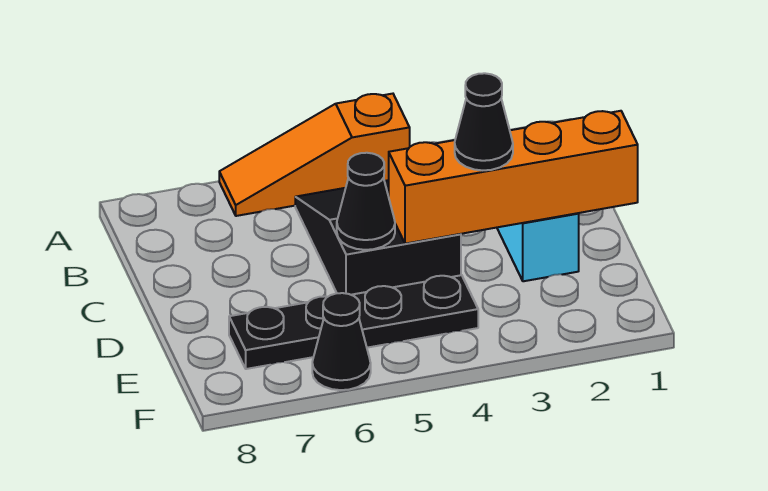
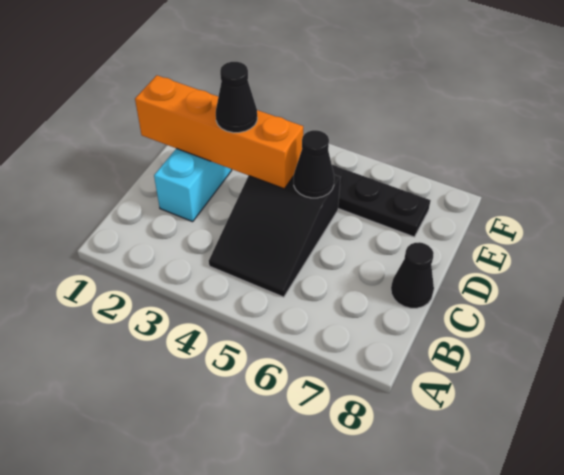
orange 1x3 slope [219,94,410,216] -> none
black 1x1 cone [312,293,371,390] -> black 1x1 cone moved to [391,242,434,308]

